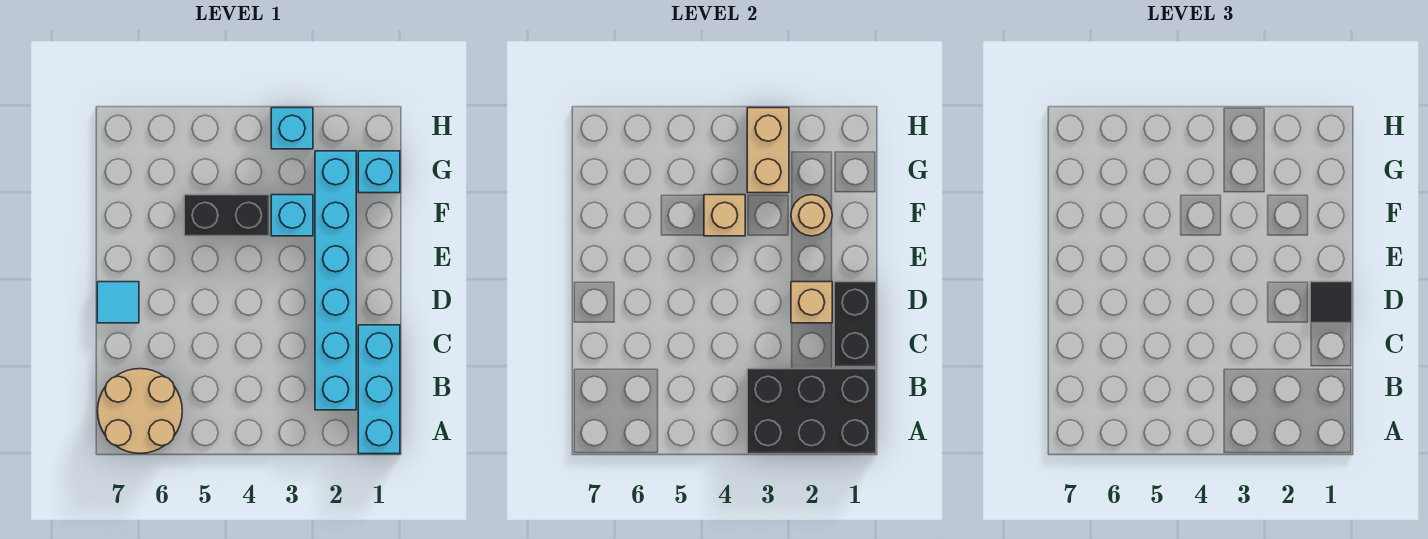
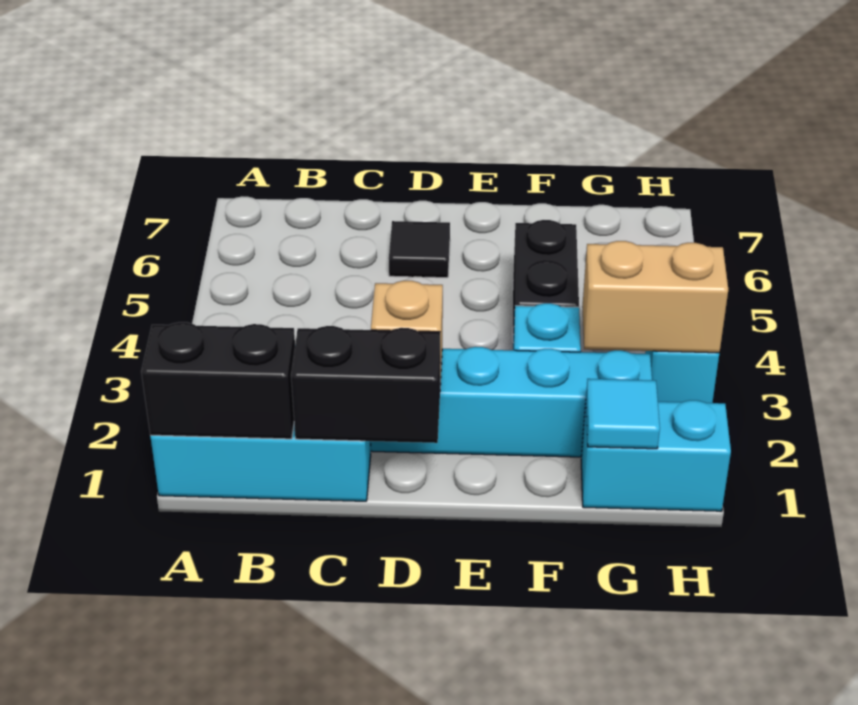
black 2x3 brick [747,369,876,454] -> black 1x2 brick [141,322,295,439]
tan 2x2 round brick [98,369,182,453] -> none
black 1x1 tile [1310,282,1352,323] -> black 1x1 tile moved to [389,221,450,278]
cyan 1x1 tile [97,282,139,323] -> cyan 1x1 tile moved to [586,379,660,449]
tan 1x1 round brick [791,195,832,236] -> none
tan 1x1 brick [704,195,745,236] -> none
cyan 1x1 brick [358,151,400,193] -> cyan 1x2 brick [581,400,731,511]

